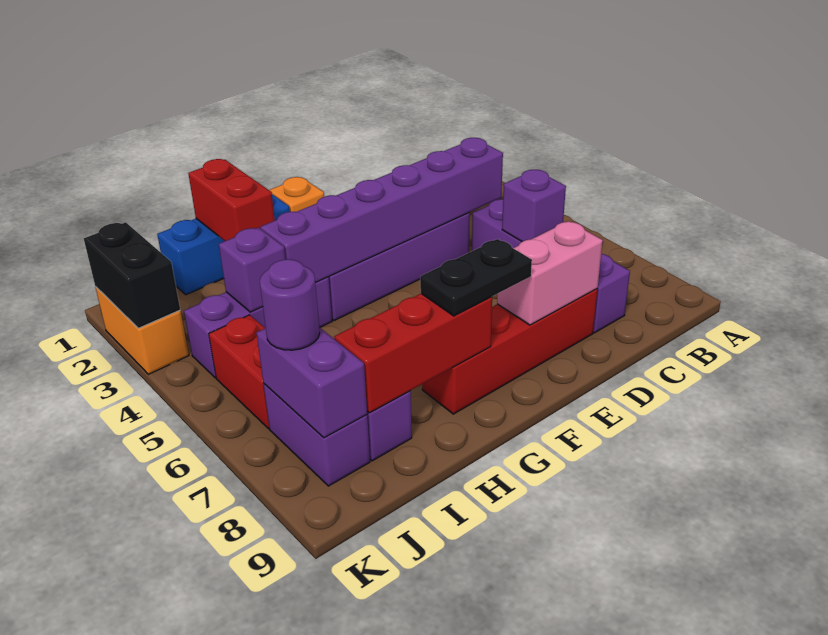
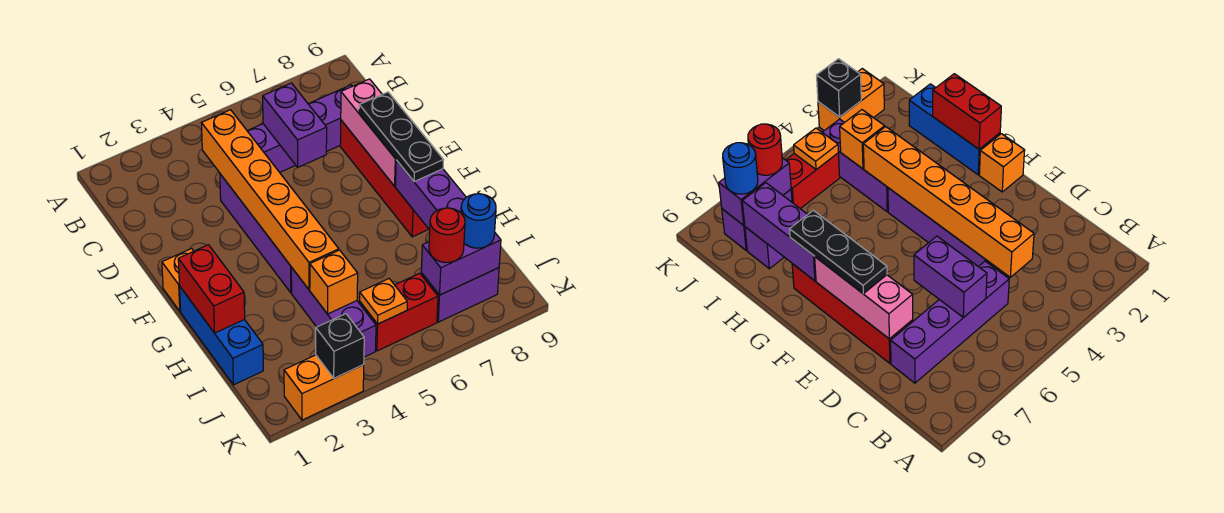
purple 1x6 brick [261,138,503,283] -> orange 1x6 brick [201,110,339,290]
purple 1x1 brick [502,170,566,242] -> purple 1x2 brick [263,83,327,167]
pink 1x2 brick [497,221,603,325] -> pink 1x3 brick [341,79,396,186]
black 1x2 plate [420,239,532,316] -> black 1x3 plate [359,92,443,182]
red 1x3 brick [334,294,492,413] -> purple 1x3 brick [395,160,466,230]
red 1x2 brick [188,159,275,241] -> red 1x2 brick turned to [178,245,245,333]
purple 1x1 brick [219,228,285,312] -> orange 1x1 brick [310,250,358,314]
none -> orange 1x1 plate [360,279,407,324]
purple 1x1 round brick [260,259,320,350] -> red 1x1 round brick [429,208,465,263]
none -> blue 1x1 round brick [461,194,496,248]
black 1x2 brick [84,222,180,328] -> black 1x1 brick [316,314,364,378]

